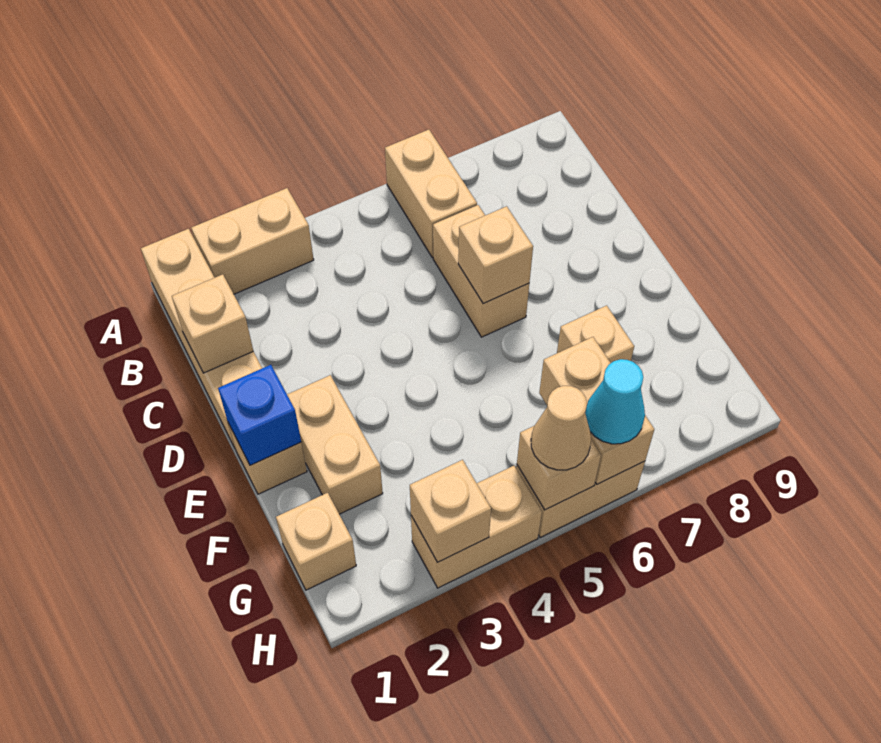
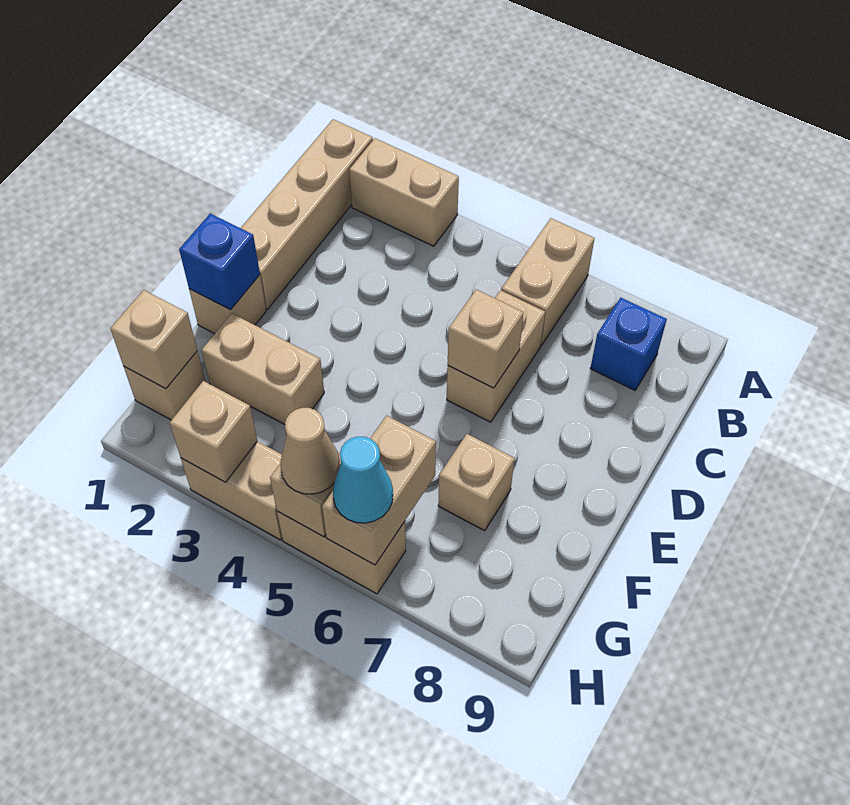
none -> blue 1x1 brick [590,298,667,390]
tan 1x1 brick [172,274,253,373] -> tan 1x1 brick moved to [110,290,197,389]
tan 1x2 brick [287,375,383,514] -> tan 1x2 brick turned to [201,313,324,424]

